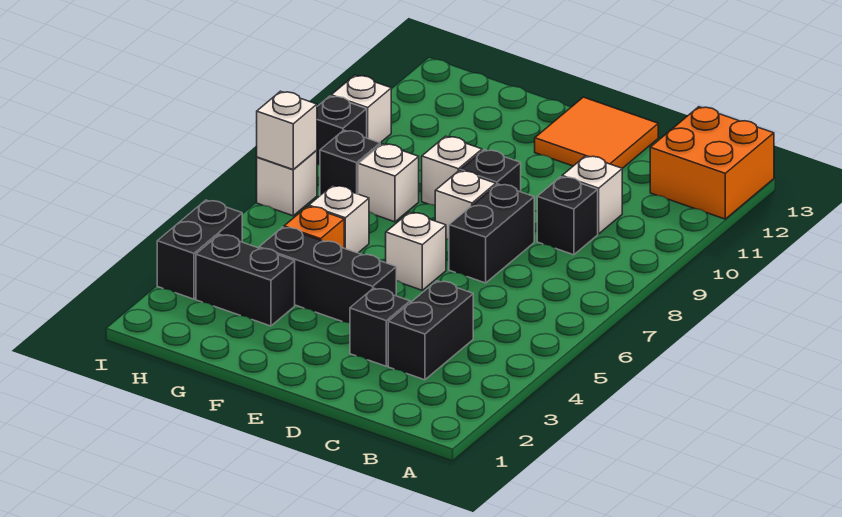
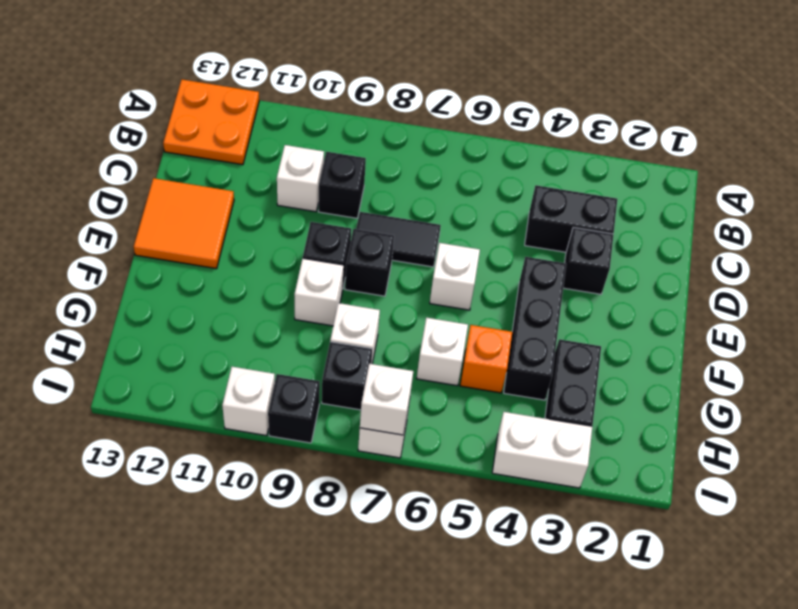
orange 2x2 brick [650,107,774,219] -> orange 2x2 plate [163,80,259,165]
black 1x2 brick [449,184,534,283] -> black 1x2 tile [356,212,441,267]
white 1x1 brick [435,171,496,240] -> black 1x1 brick [345,229,394,296]
black 1x2 brick [157,200,242,299] -> white 1x2 brick [492,412,592,488]

